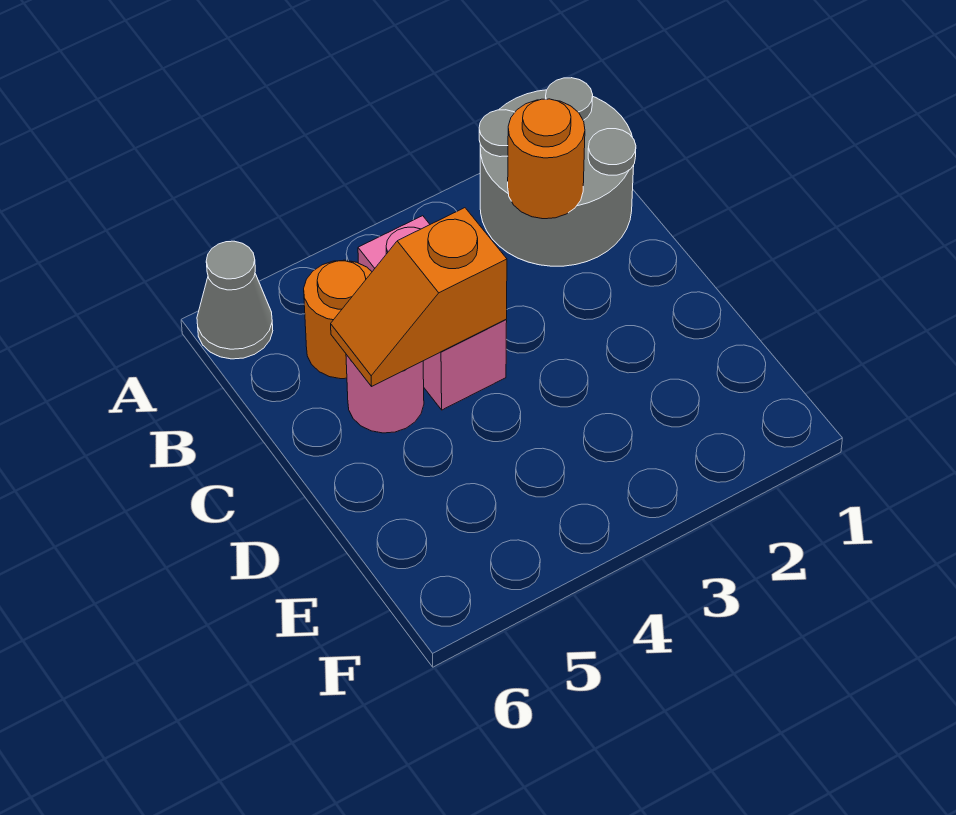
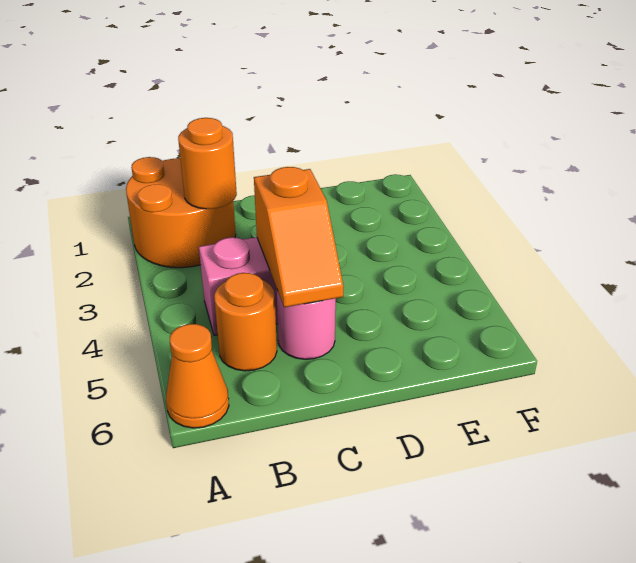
grey 2x2 round brick [479,78,636,266] -> orange 2x2 round brick [126,157,236,268]
grey 1x1 cone [197,241,273,359] -> orange 1x1 cone [166,324,229,428]

